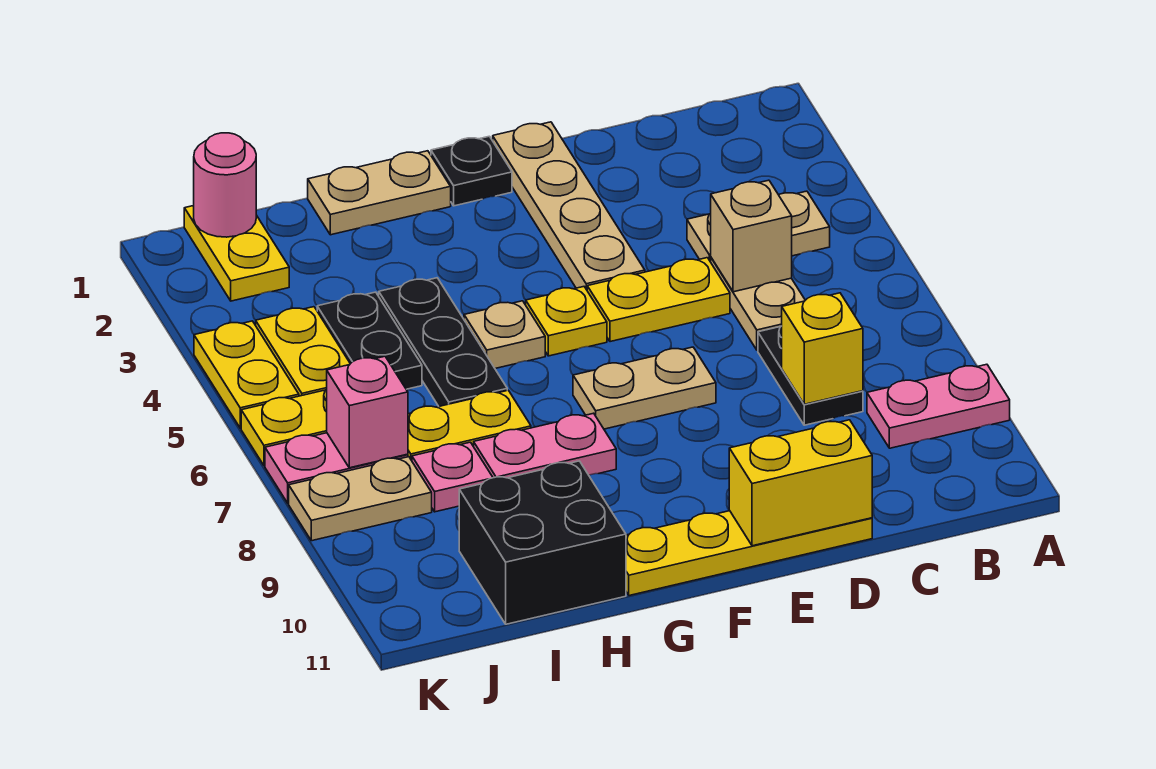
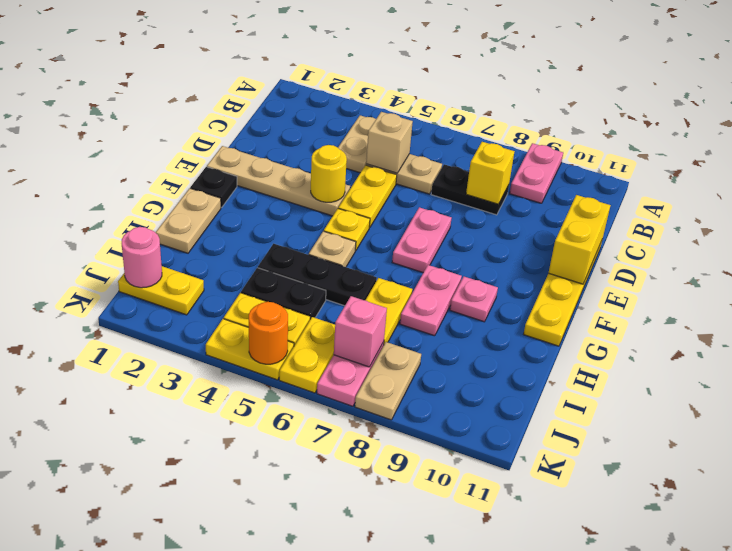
none -> yellow 1x1 round brick [311,145,347,202]
tan 1x2 plate [573,347,716,429] -> pink 1x2 plate [392,207,452,273]
black 2x2 brick [459,461,626,624] -> none
pink 1x1 plate [412,442,493,512] -> pink 1x1 plate moved to [450,277,498,322]
none -> orange 1x1 round brick [249,302,288,364]

